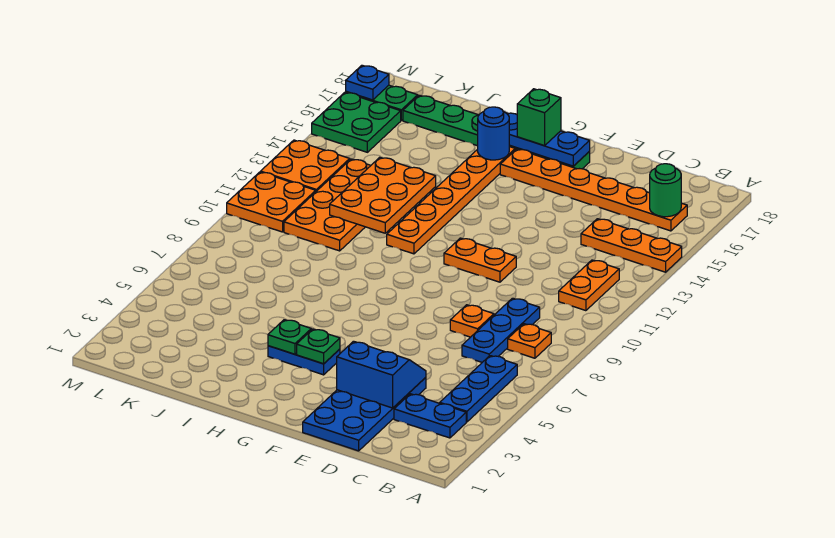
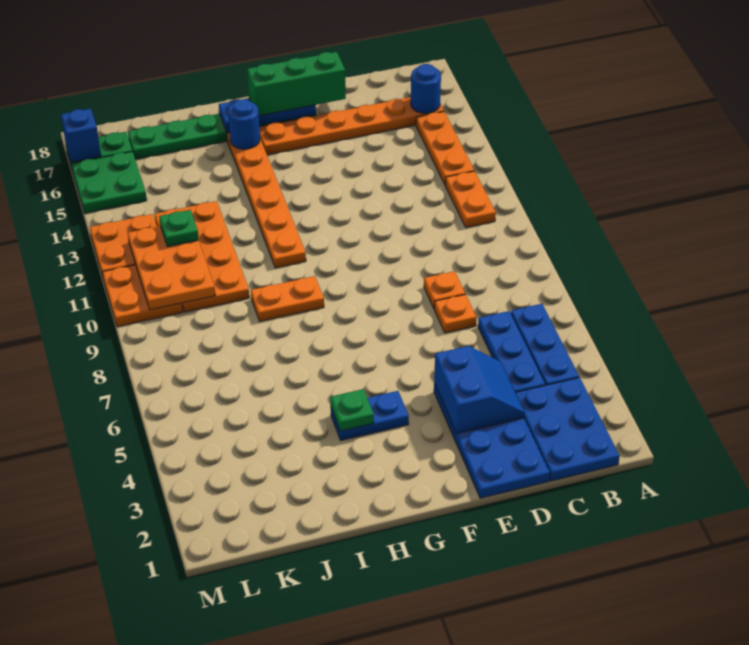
orange 1x3 plate [581,219,682,272] -> orange 1x3 plate turned to [416,112,474,185]
blue 1x2 plate [394,394,466,438] -> blue 2x3 plate [515,378,620,481]
orange 1x1 plate [508,324,551,358] -> orange 1x1 plate moved to [434,294,476,333]
green 1x1 round brick [650,164,681,217] -> blue 1x1 round brick [411,64,441,113]
blue 1x3 plate [462,298,540,362] -> blue 1x3 plate moved to [478,311,546,392]
blue 2x2 slope [337,341,426,408] -> blue 2x2 slope turned to [434,346,525,433]
orange 1x2 plate [444,238,516,282] -> orange 1x2 plate moved to [251,276,324,321]
green 1x1 plate [297,329,340,364] -> green 1x1 plate moved to [159,210,199,247]
green 1x1 brick [517,89,561,146] -> green 1x3 brick [247,52,346,116]
orange 2x3 plate [330,157,436,233] -> orange 2x3 plate moved to [128,226,215,310]
blue 1x1 plate [346,65,389,100] -> blue 1x1 brick [61,108,101,162]

